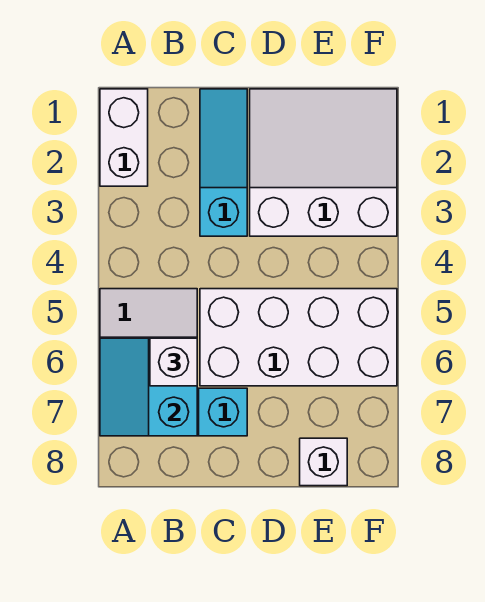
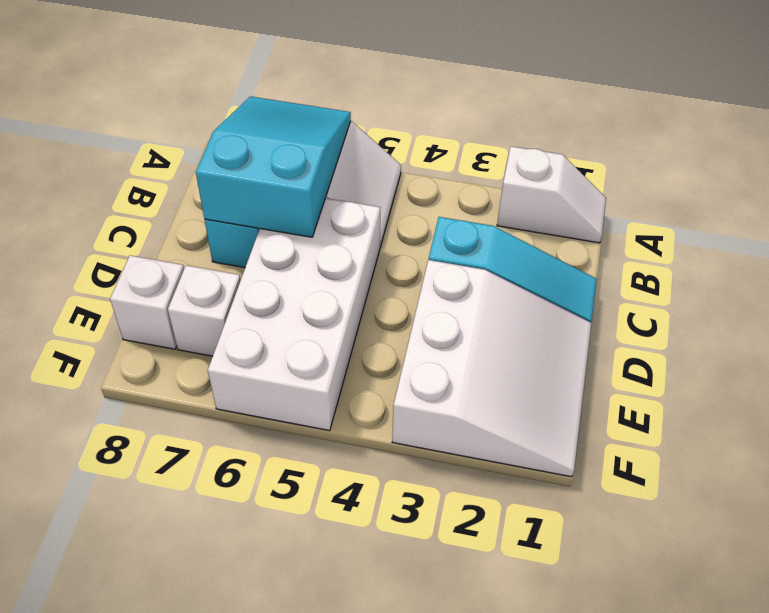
white 1x2 brick [100,89,148,186] -> white 1x2 slope [497,146,606,243]
cyan 2x2 slope [100,338,197,436] -> cyan 2x3 slope [196,96,351,237]
white 1x1 brick [150,338,197,386] -> white 1x1 brick moved to [168,265,241,356]

